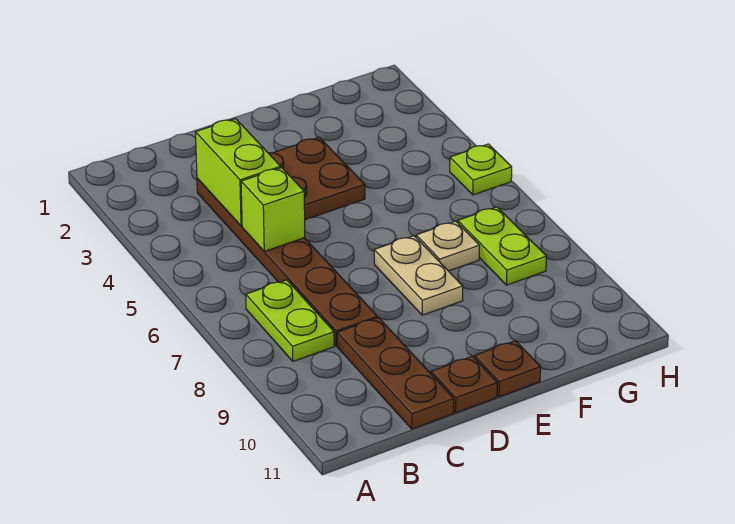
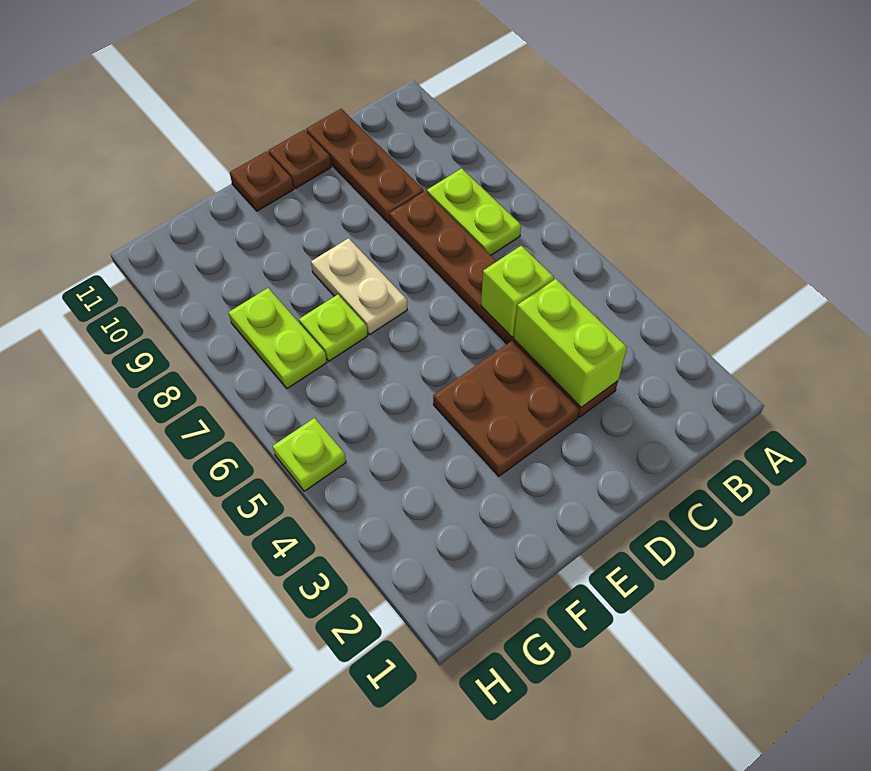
tan 1x1 plate [416,221,480,271] -> lime 1x1 plate [299,295,368,361]

